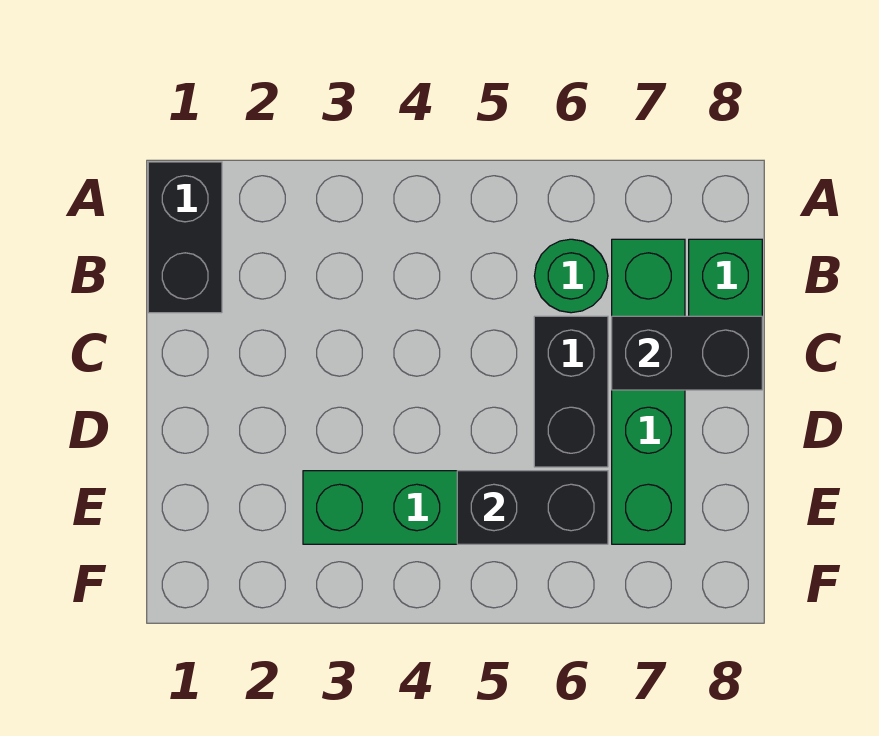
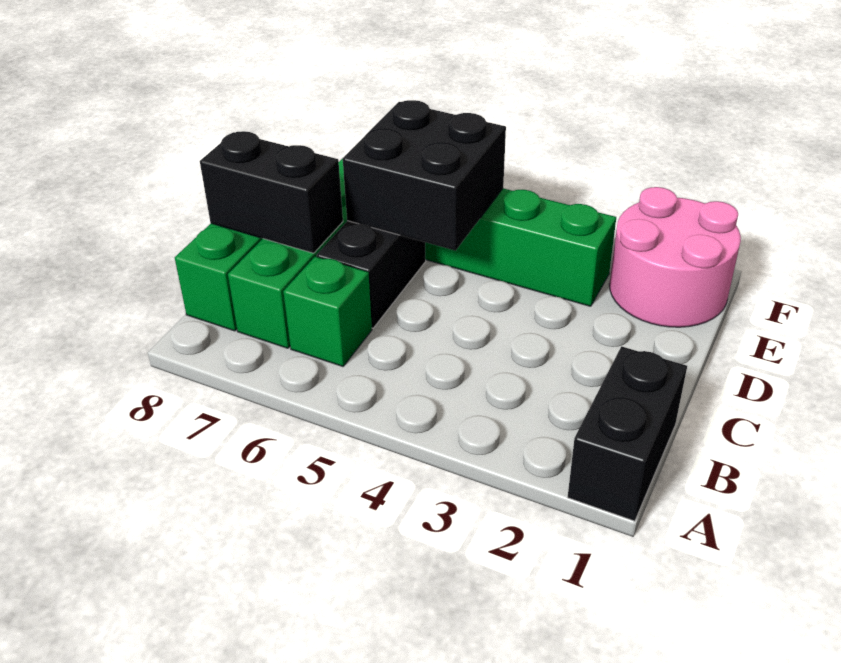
green 1x1 round brick [535,239,608,313] -> green 1x1 brick [283,257,372,366]
none -> pink 2x2 round brick [609,187,741,327]
black 1x2 brick [457,471,608,544] -> black 2x2 brick [343,100,506,251]

